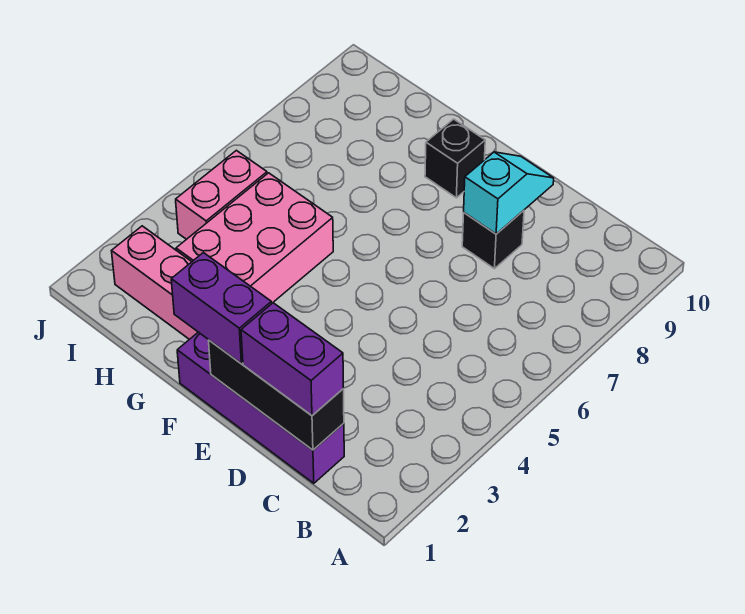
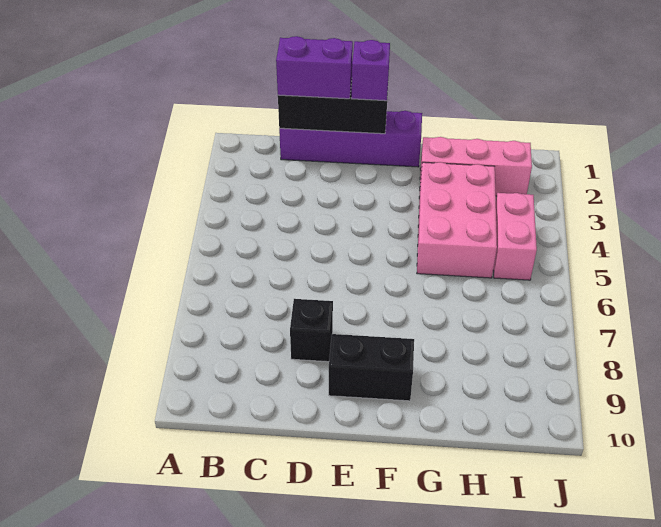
cyan 1x2 slope [464,152,554,234] -> none
purple 1x2 brick [171,253,272,363] -> purple 1x1 brick [352,40,390,101]
black 1x1 brick [425,119,485,198] -> black 1x2 brick [329,334,414,401]

